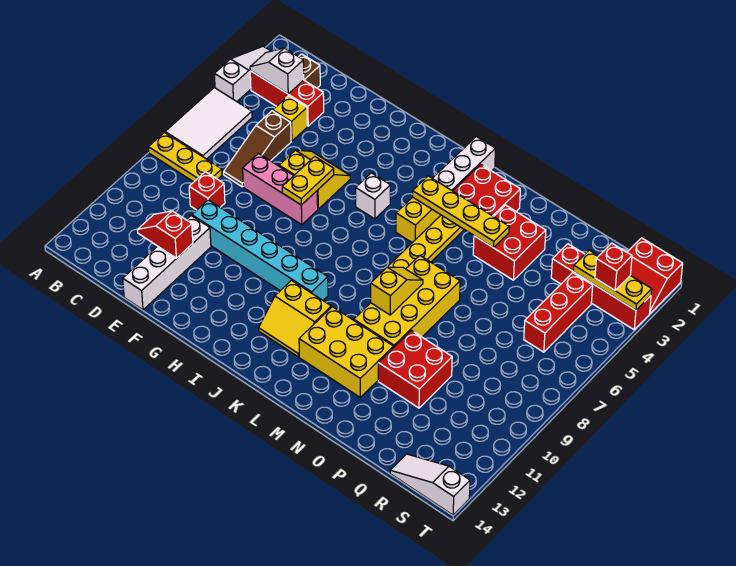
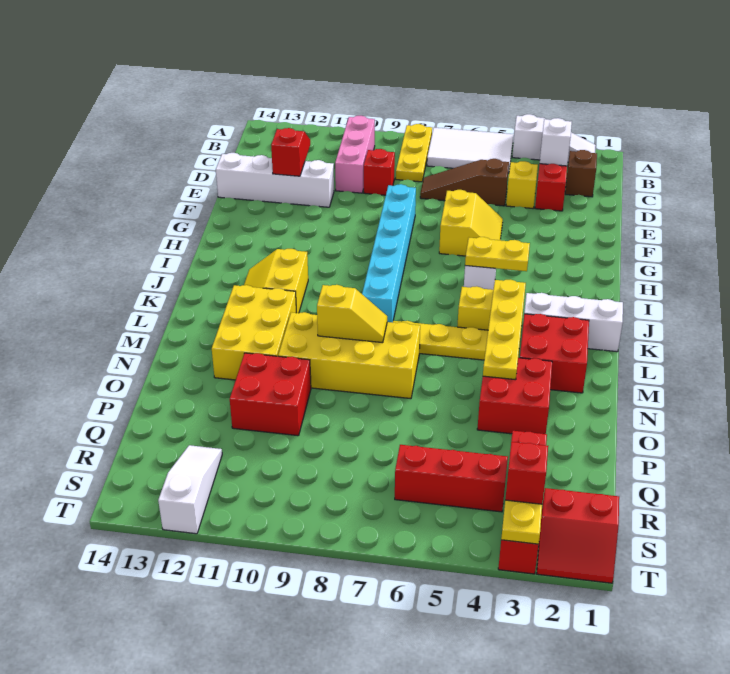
pink 1x3 brick [243,154,318,225] -> pink 1x3 brick moved to [335,116,375,193]
cyan 1x6 brick [192,200,328,300] -> cyan 1x6 brick moved to [362,184,416,323]
yellow 1x2 plate [282,157,334,205] -> yellow 1x2 plate moved to [465,237,530,271]
white 1x3 slope [390,454,470,515] -> white 1x3 slope moved to [158,445,222,534]
red 2x2 slope [627,238,683,313] -> red 2x2 slope turned to [537,488,619,583]

